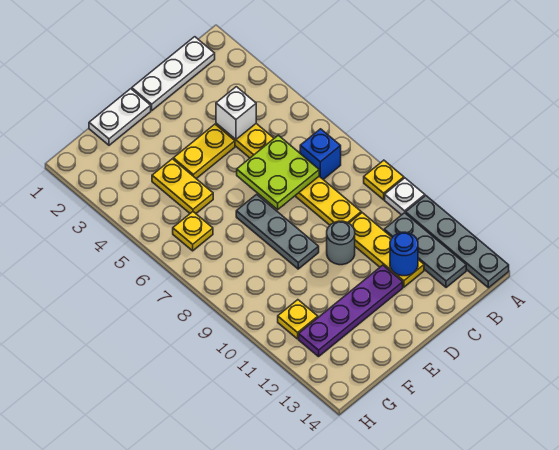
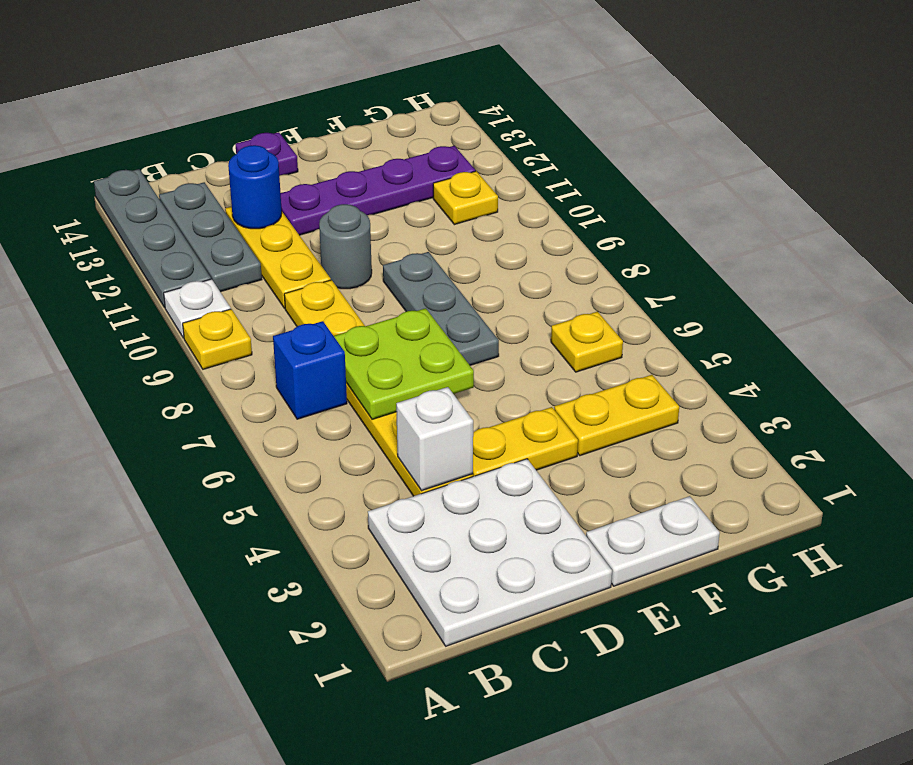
white 1x3 plate [132,37,215,110] -> white 3x3 plate [368,459,612,646]
none -> purple 1x1 plate [235,132,298,176]
yellow 1x2 plate [152,159,213,213] -> yellow 1x2 plate turned to [554,375,679,456]

